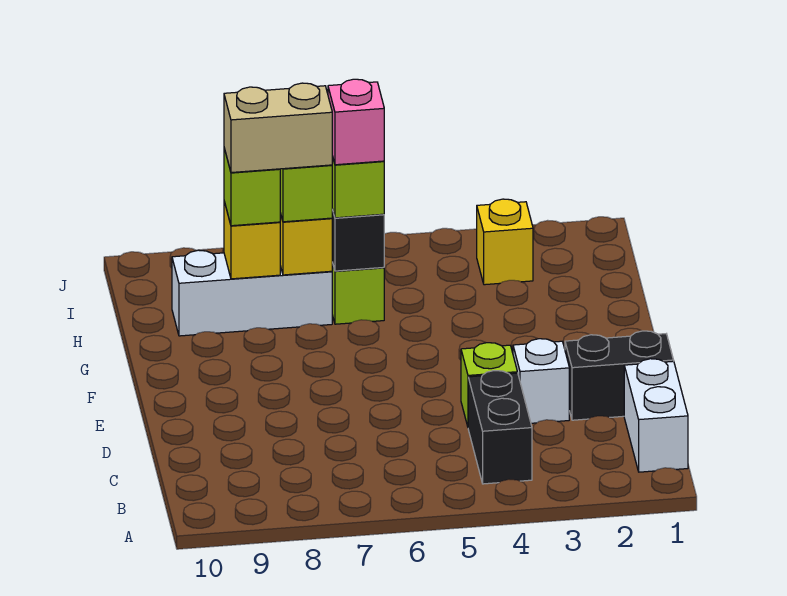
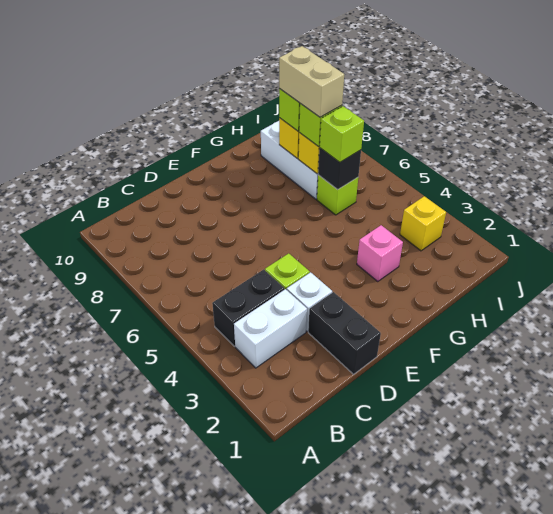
white 1x2 brick [624,359,688,472] -> white 1x2 brick moved to [234,289,307,368]
pink 1x1 brick [328,79,384,165] -> pink 1x1 brick moved to [357,225,403,282]

